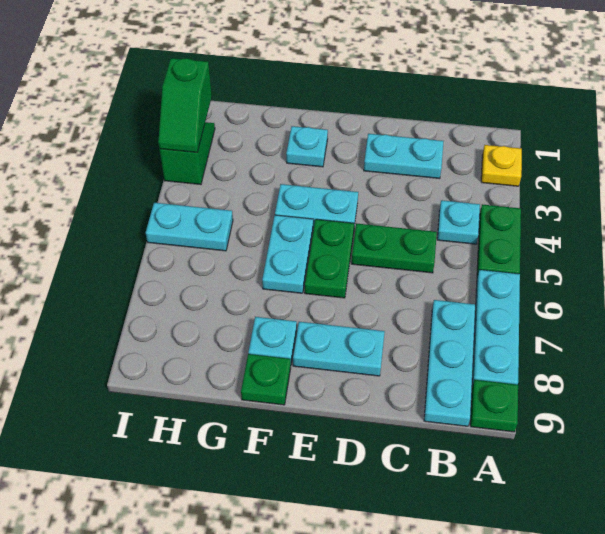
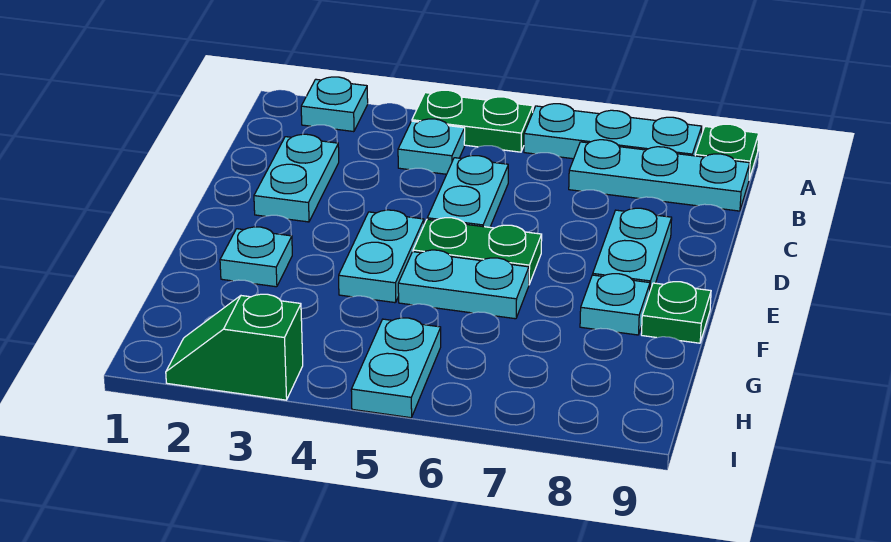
yellow 1x1 plate [481,145,522,186] -> cyan 1x1 plate [301,77,368,132]
green 1x2 plate [352,223,437,273] -> cyan 1x2 plate [427,156,508,227]
green 1x2 slope [158,58,212,152] -> none

